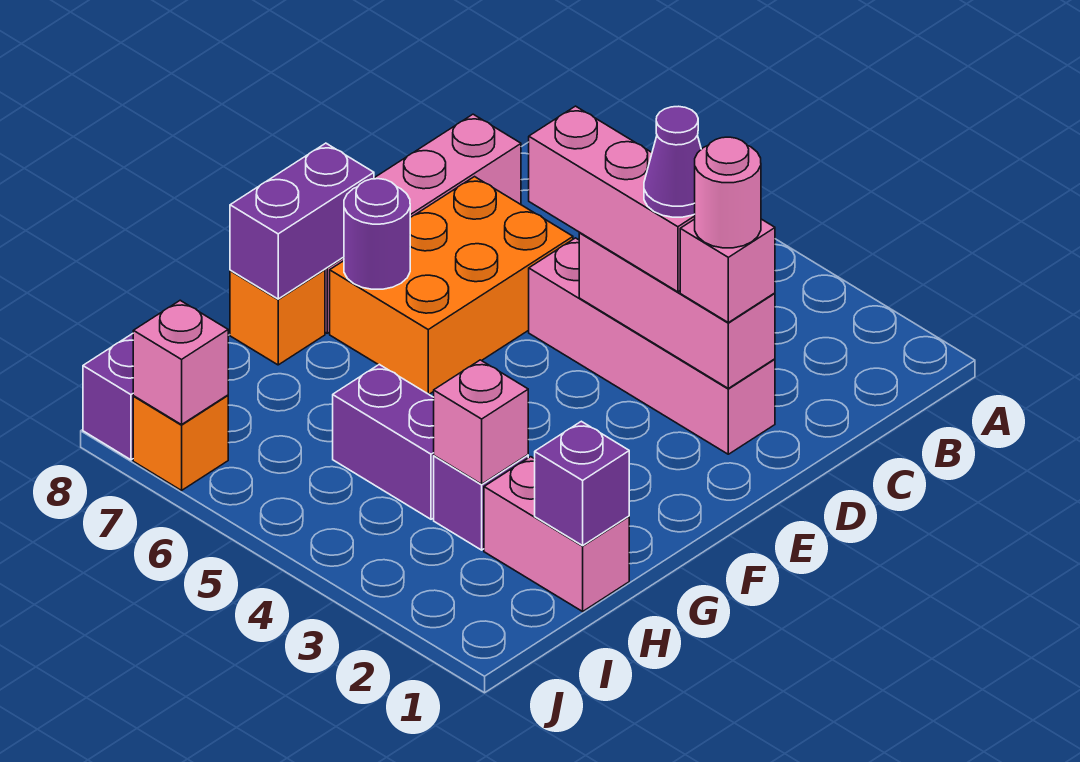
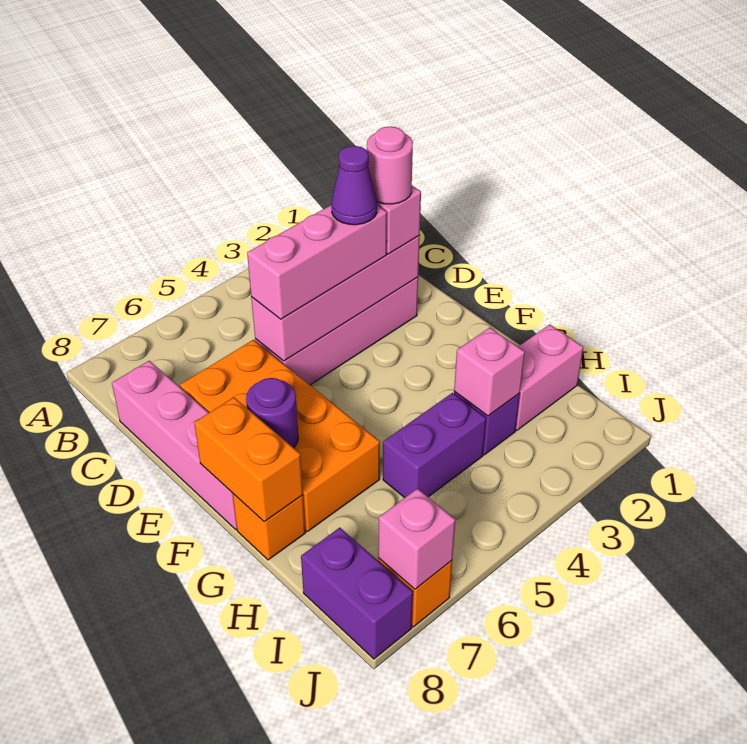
pink 1x3 brick [579,233,775,388] -> pink 1x4 brick [251,235,420,361]
orange 2x3 brick [330,177,573,394] -> orange 2x4 brick [180,340,380,531]
purple 1x2 brick [230,143,374,299] -> orange 1x2 brick [194,397,303,521]
purple 1x1 brick [535,421,629,546] -> none

